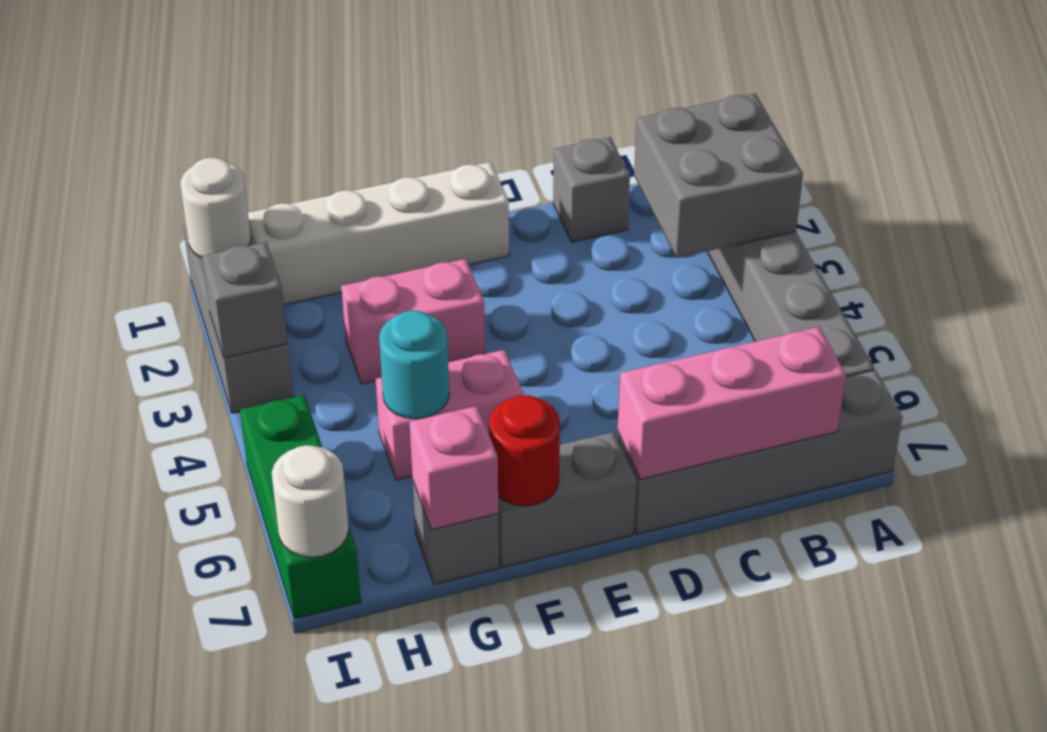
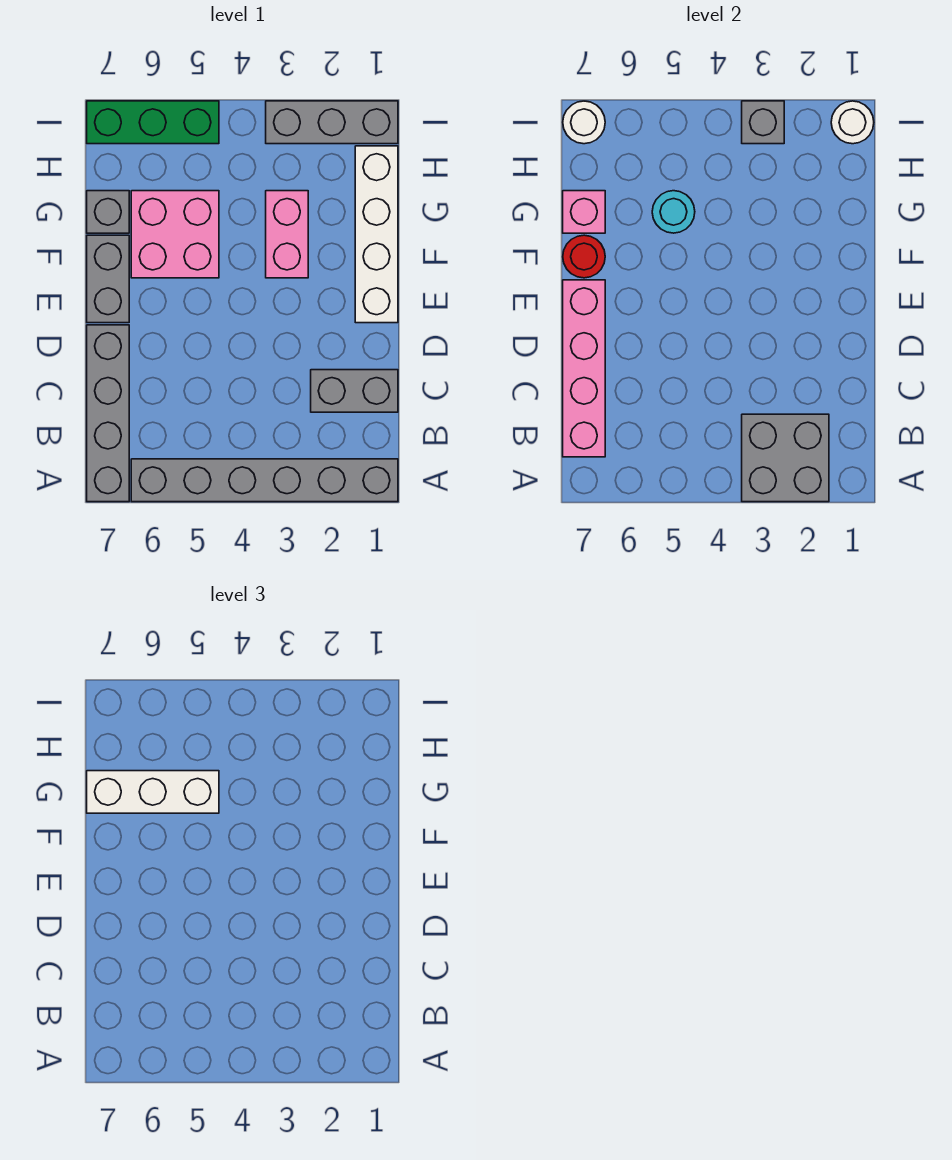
pink 1x3 brick [618,327,846,479] -> pink 1x4 brick [563,280,605,457]
grey 1x1 brick [553,137,630,242] -> grey 1x2 brick [311,370,398,412]
pink 1x2 brick [376,350,524,480] -> pink 2x2 brick [131,191,219,278]
none -> white 1x3 brick [87,771,219,813]

